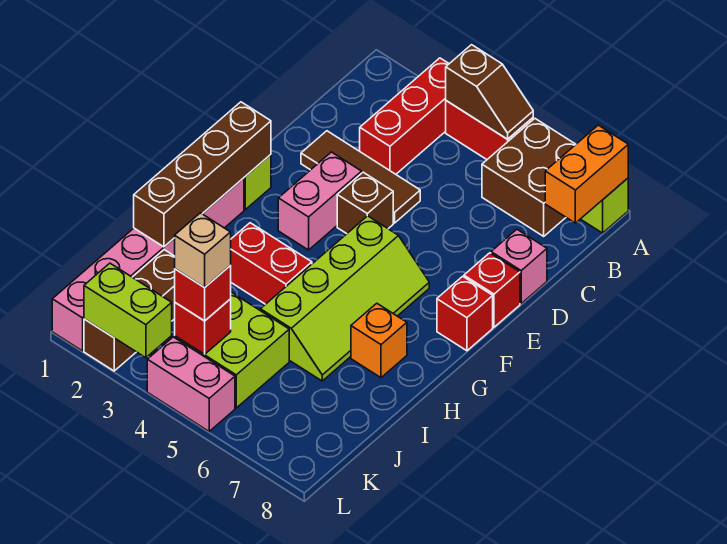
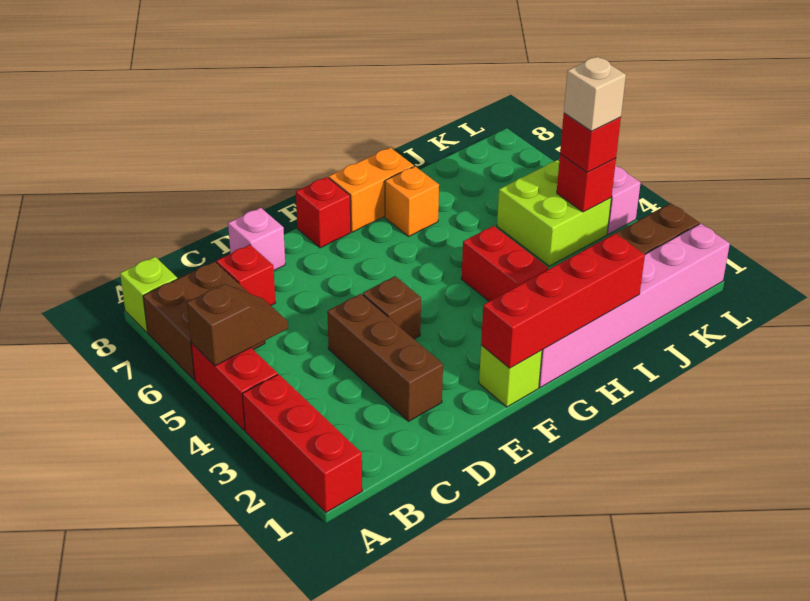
red 1x3 brick [360,58,449,174] -> red 1x3 brick turned to [242,374,362,512]
brown 1x2 slope [446,45,533,139] -> brown 1x2 slope turned to [187,284,288,366]
orange 1x2 brick [545,125,628,223] -> orange 1x2 brick moved to [329,147,414,232]
brown 1x3 tile [301,131,420,223] -> brown 1x3 brick [327,294,443,421]
pink 1x2 brick [278,152,362,250] -> none
red 1x1 brick [464,253,520,327] -> red 1x1 brick moved to [216,245,275,305]
brown 1x4 brick [134,102,271,247] -> red 1x4 brick [481,234,645,368]
lime 2x4 slope [260,216,429,381] -> none
lime 1x2 brick [84,263,172,358] -> none

